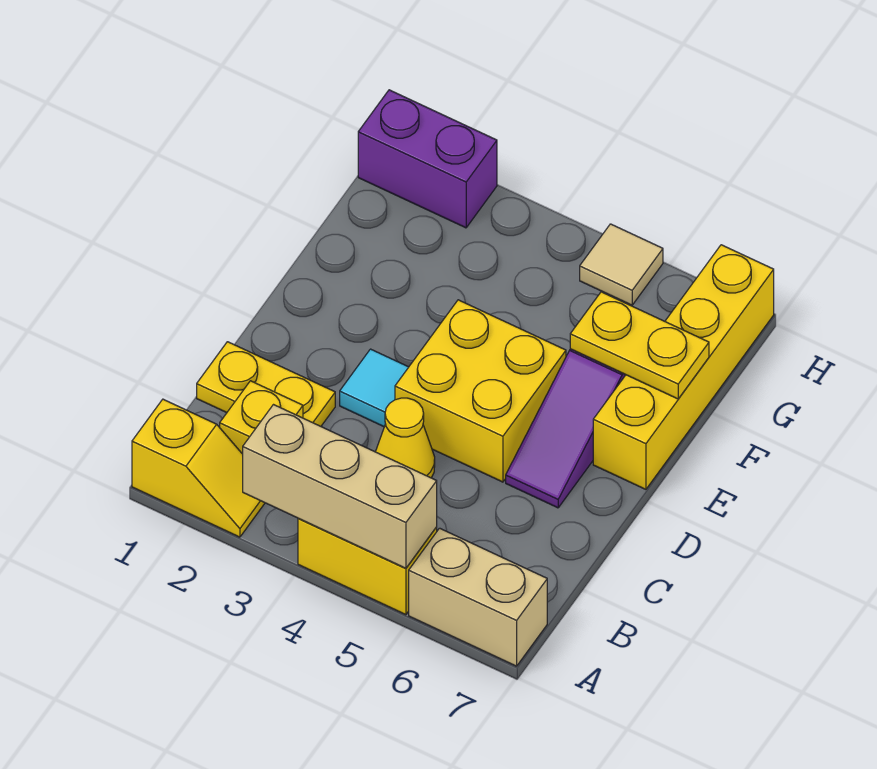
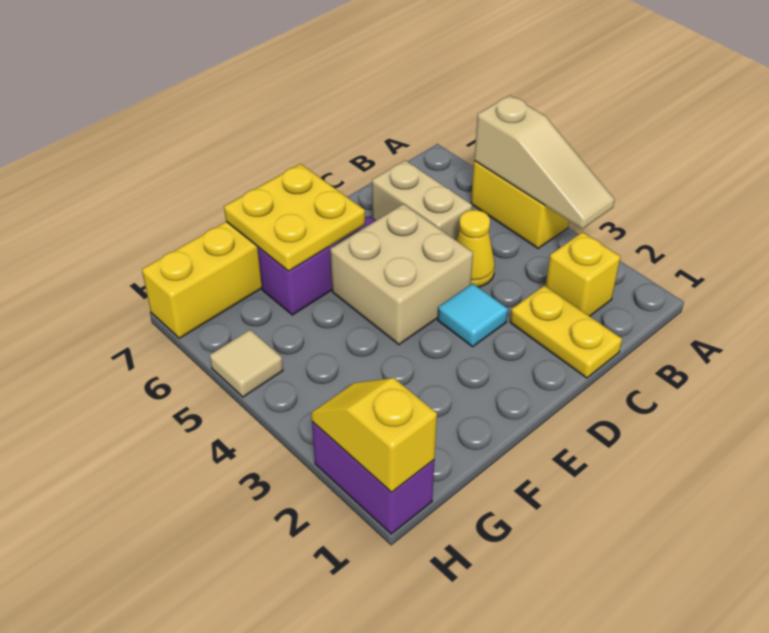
yellow 1x2 slope [132,399,265,537] -> yellow 1x2 slope moved to [311,378,437,492]
tan 1x3 brick [243,405,437,568] -> tan 1x3 slope [474,95,615,229]
tan 1x2 brick [409,528,547,666] -> tan 1x2 brick moved to [372,160,472,240]
yellow 2x2 brick [395,300,566,482] -> tan 2x2 brick [330,204,473,345]
yellow 1x2 plate [570,292,709,399] -> yellow 2x2 plate [224,164,365,271]

